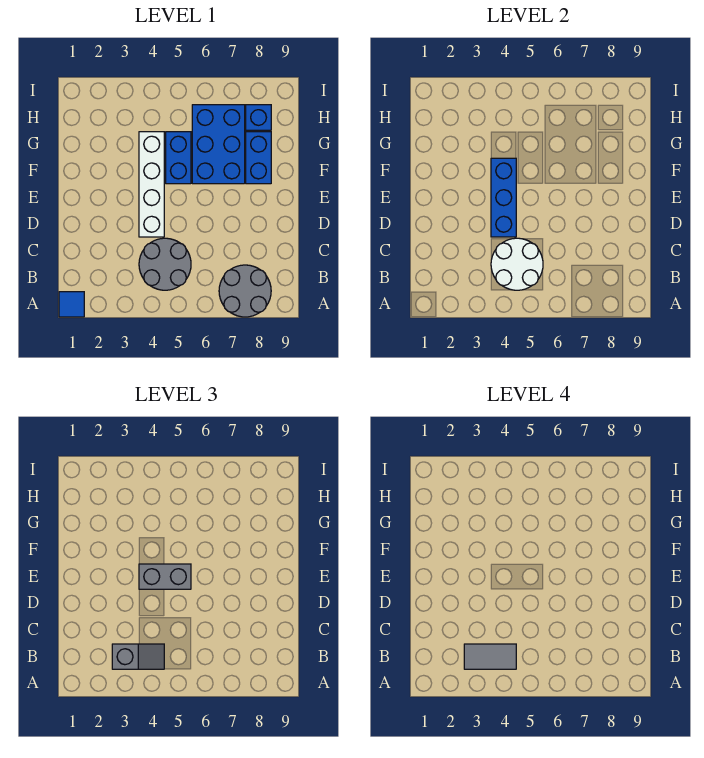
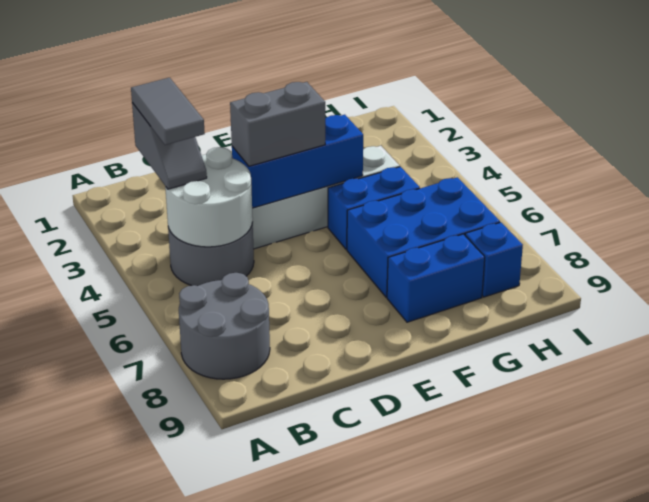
blue 1x1 tile [59,292,84,317] -> none
grey 1x2 brick [139,564,191,589] -> grey 1x2 brick turned to [230,82,325,166]

